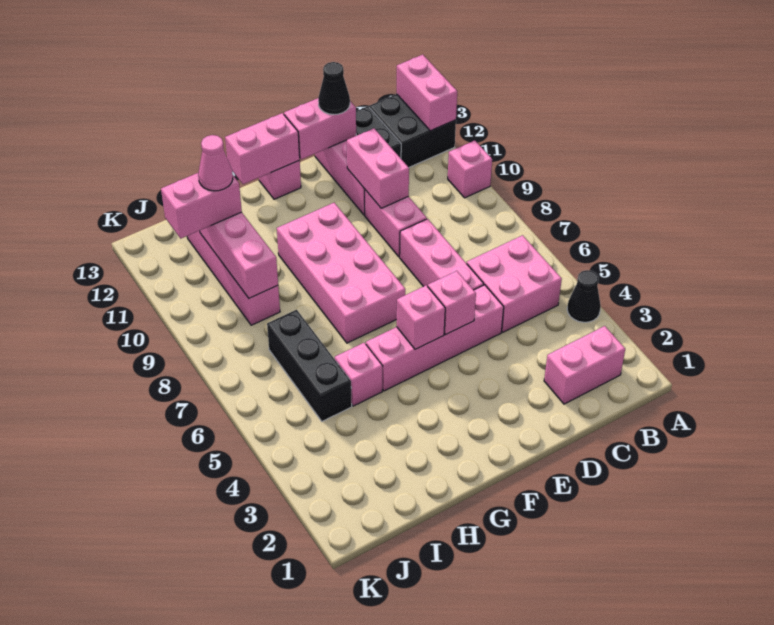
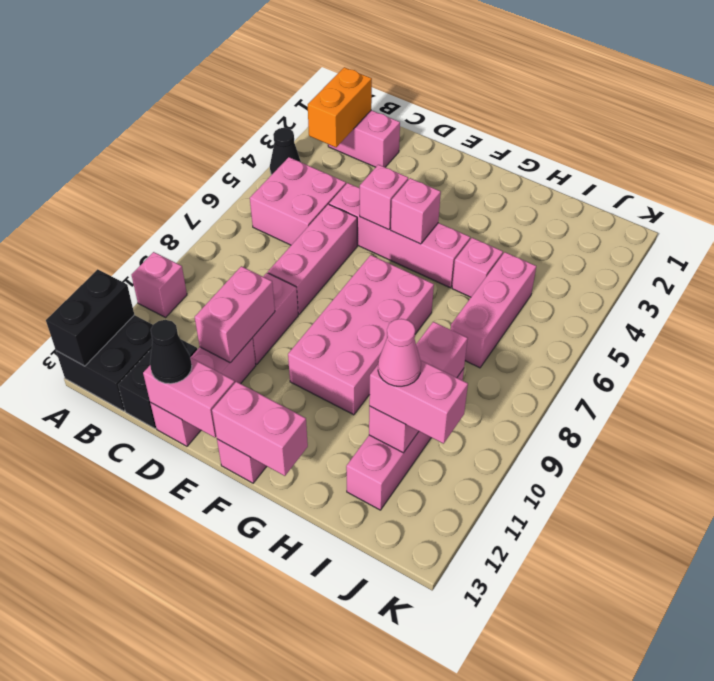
pink 1x2 brick [397,55,457,131] -> black 1x2 brick [46,269,134,366]
none -> orange 1x2 brick [308,67,372,147]
black 1x3 brick [267,310,352,421] -> pink 1x3 brick [451,252,536,368]

